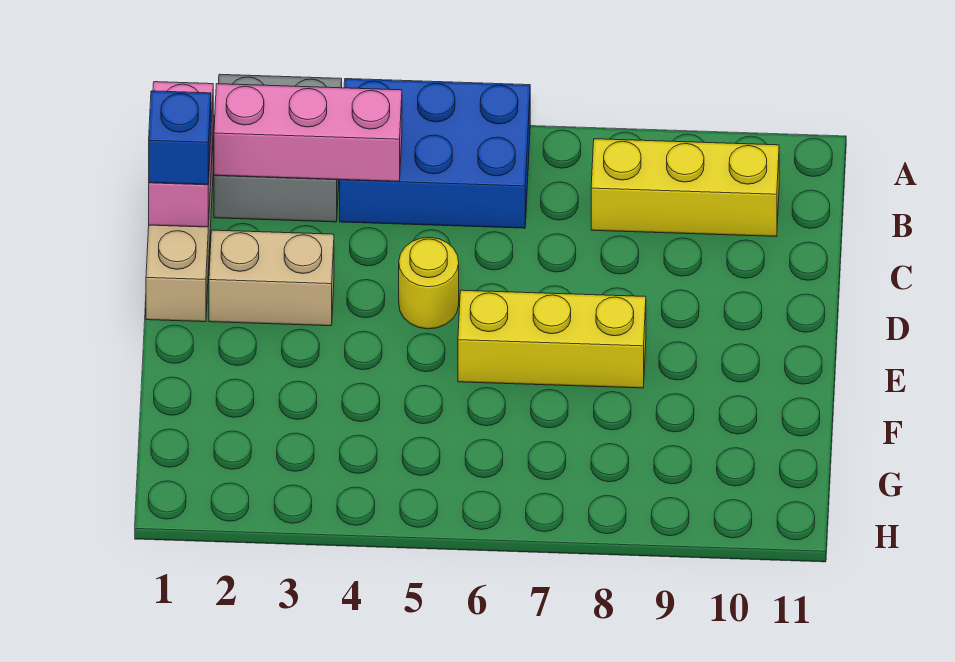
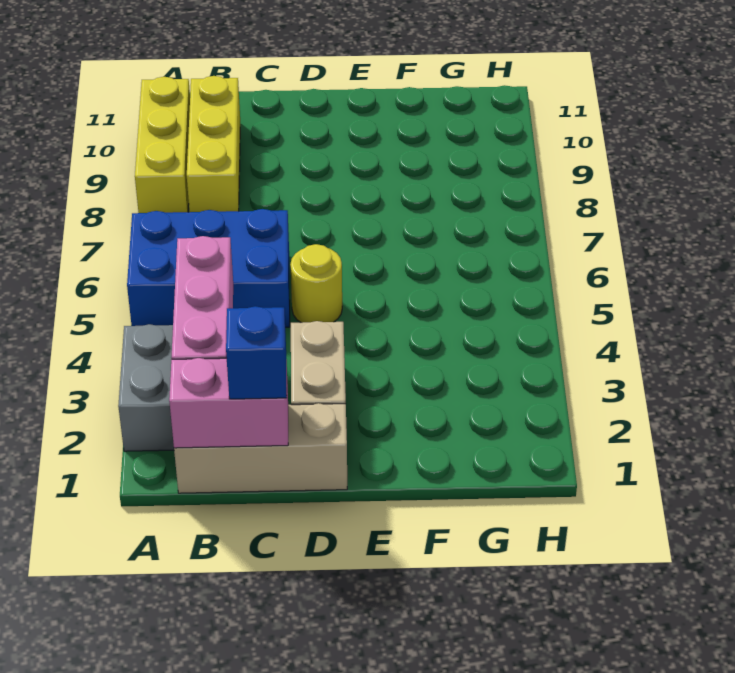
blue 2x3 brick [340,79,530,228] -> blue 2x3 brick turned to [127,209,290,327]
yellow 1x3 brick [458,290,646,388] -> yellow 1x3 brick moved to [135,77,190,213]

